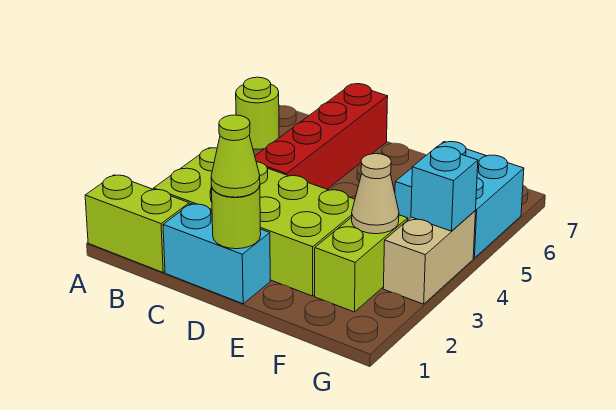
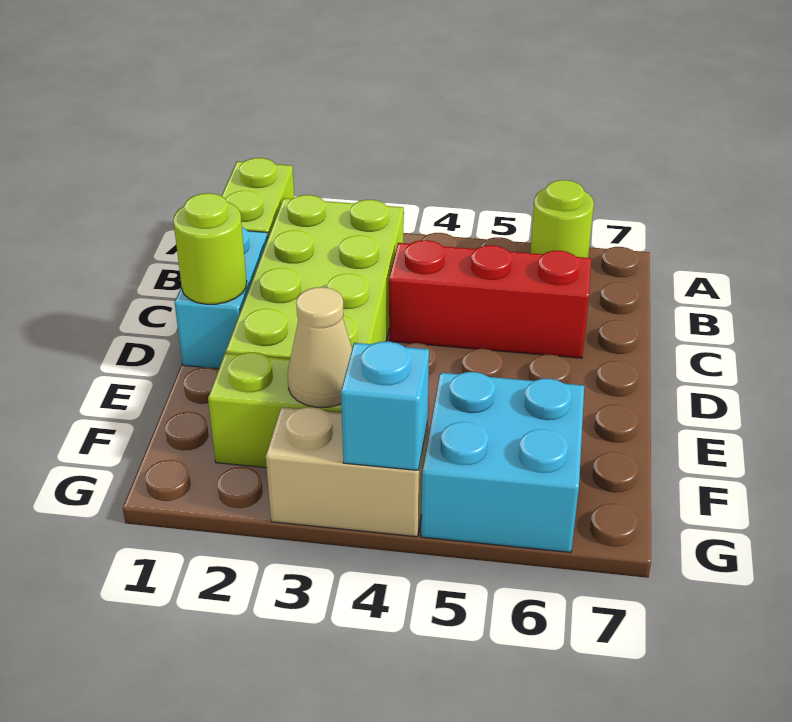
red 1x4 brick [255,84,388,189] -> red 1x3 brick [389,240,591,358]
lime 1x1 cone [211,115,260,197] -> none

